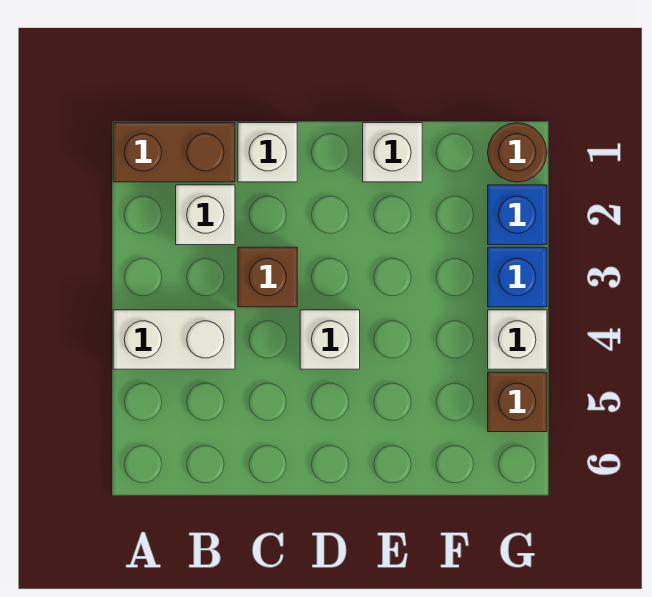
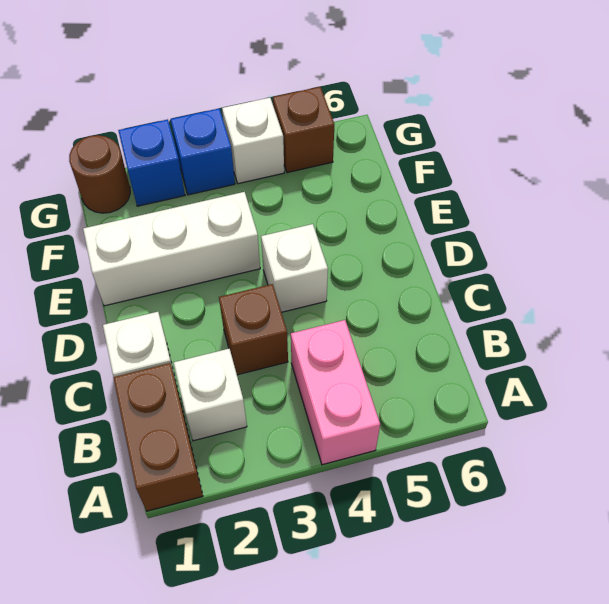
white 1x2 brick [113,310,235,369] -> pink 1x2 brick [291,320,380,465]
white 1x1 brick [363,123,422,182] -> white 1x3 brick [83,192,260,306]

